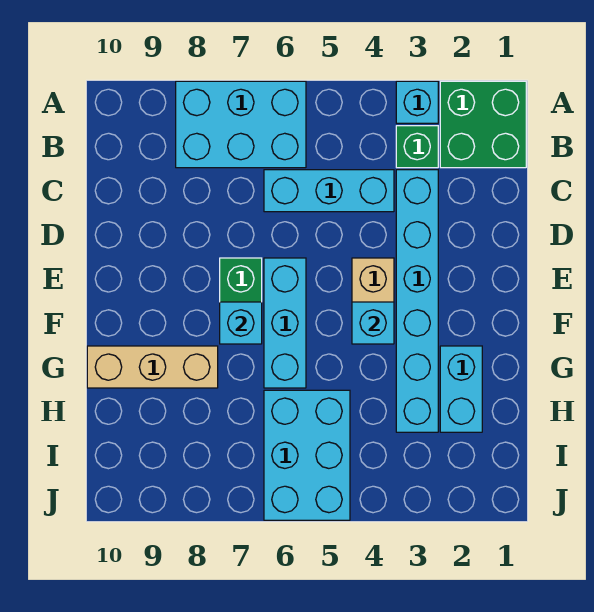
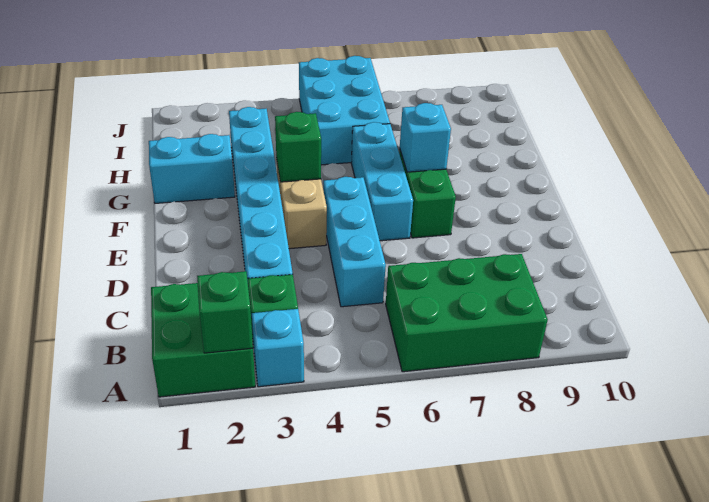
none -> green 1x1 brick [197,271,253,353]
cyan 2x3 brick [176,81,306,168] -> green 2x3 brick [386,254,548,372]
cyan 1x3 brick [264,170,394,212] -> cyan 1x3 brick turned to [323,177,386,307]
cyan 1x1 brick [352,302,394,344] -> green 1x1 brick [275,112,321,182]
cyan 1x2 brick [440,346,482,432] -> cyan 1x2 brick turned to [149,134,235,203]
tan 1x3 brick [87,346,218,388] -> none

